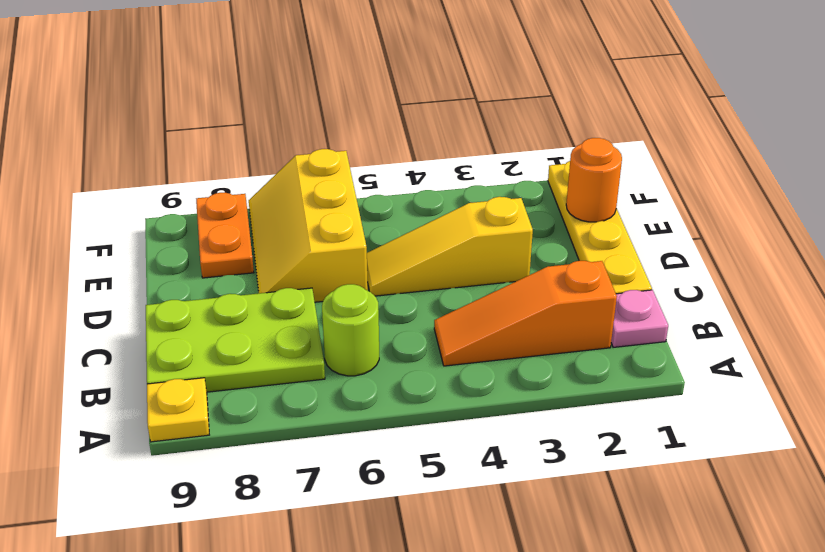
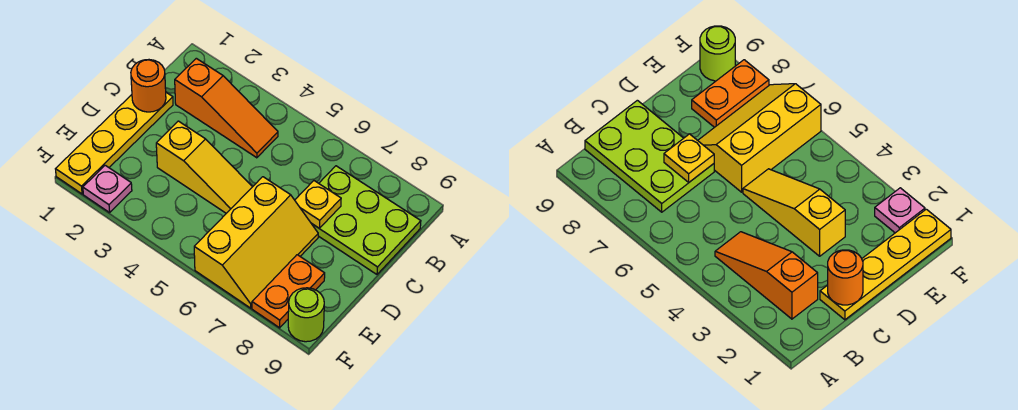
yellow 1x1 plate [147,378,209,442] -> yellow 1x1 plate moved to [295,181,341,228]
pink 1x1 plate [611,290,668,347] -> pink 1x1 plate moved to [83,165,132,213]
lime 1x1 round brick [322,284,379,376] -> lime 1x1 round brick moved to [288,288,324,342]
orange 1x1 round brick [566,138,622,222] -> orange 1x1 round brick moved to [131,60,166,112]

